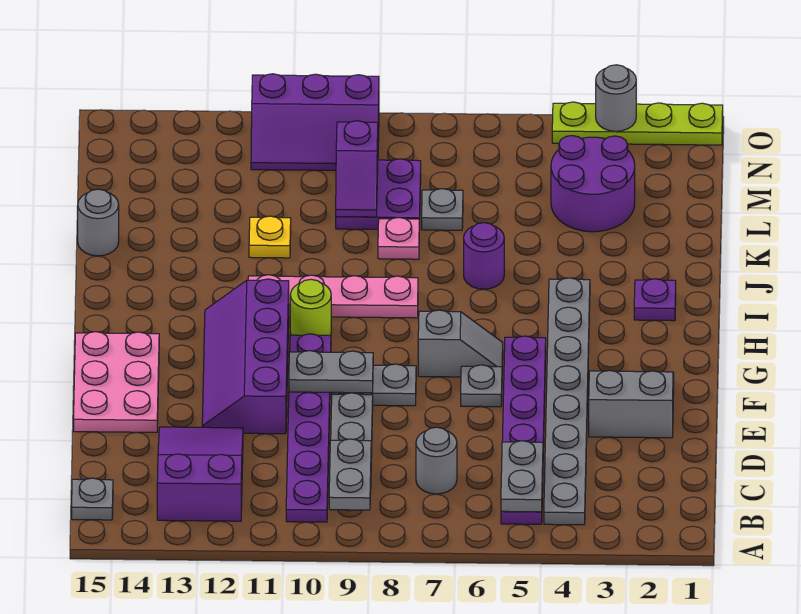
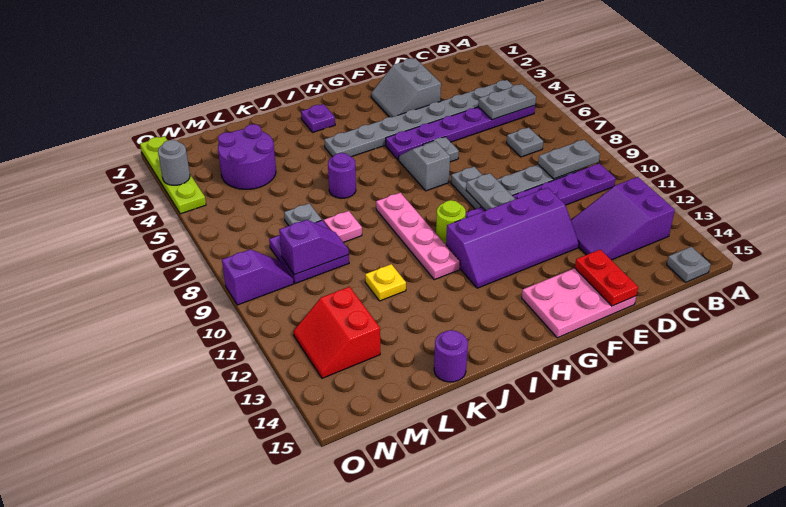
grey 1x1 round brick [416,427,457,494] -> grey 1x1 plate [507,127,543,157]
none -> red 1x2 plate [575,250,638,306]
grey 1x1 round brick [78,189,119,256] -> purple 1x1 round brick [434,330,468,382]
none -> red 2x2 slope [293,287,380,378]
purple 2x3 slope [251,74,379,170] -> purple 1x2 slope [222,249,294,305]

